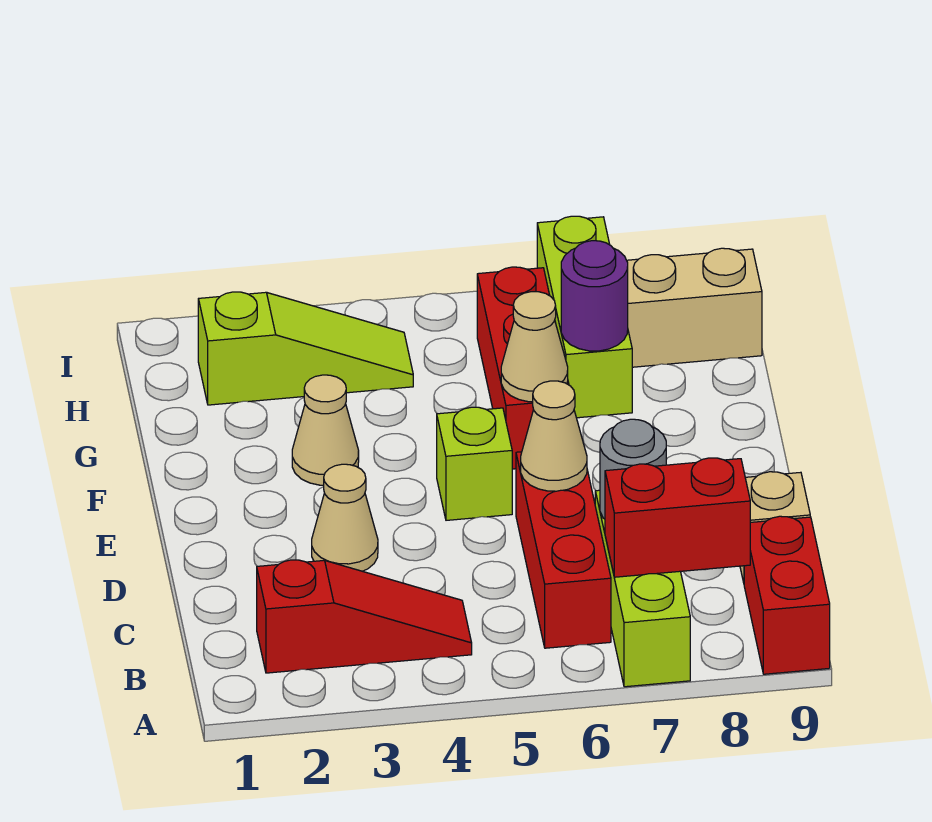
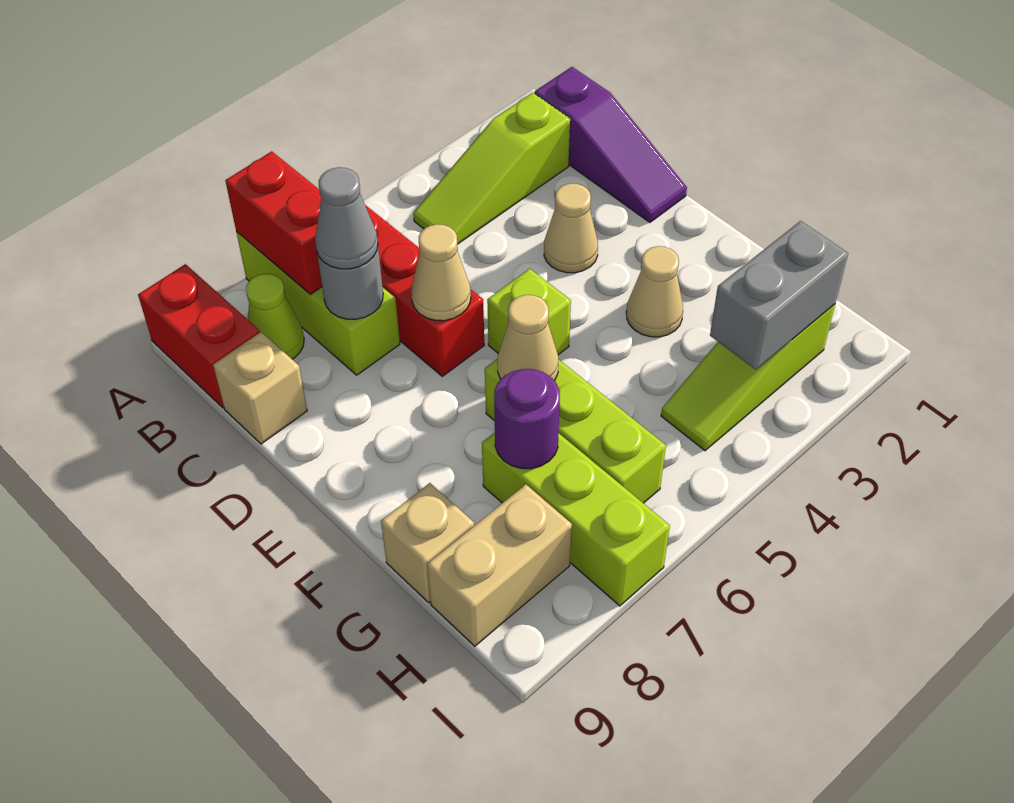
none -> purple 1x3 slope [535,67,687,222]
red 1x3 slope [257,560,472,673] -> lime 1x3 slope [413,93,570,244]
red 1x2 brick [605,458,750,577] -> red 1x2 brick turned to [225,151,322,294]
none -> lime 1x1 cone [246,274,304,359]
none -> grey 1x1 cone [315,167,378,269]
red 1x3 brick [477,267,569,469] -> lime 1x3 brick [485,359,666,503]
none -> tan 1x1 brick [381,483,474,603]
none -> grey 1x2 brick [710,221,848,370]

